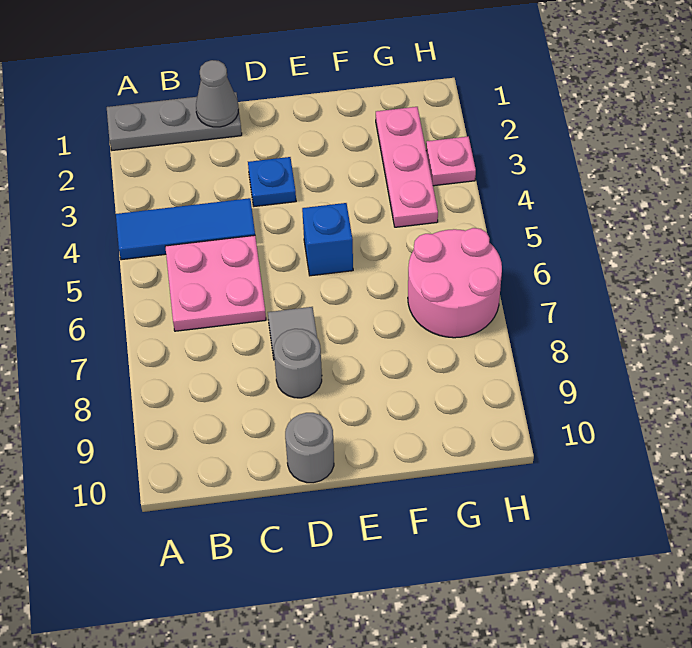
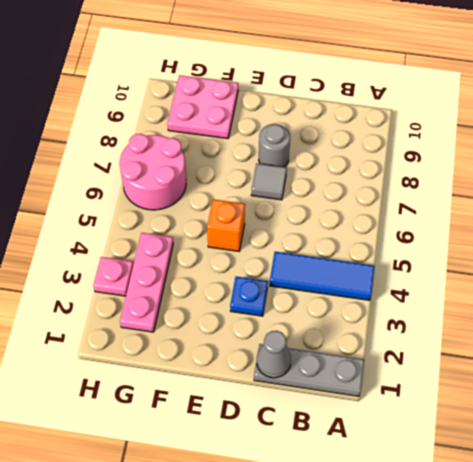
pink 2x2 plate [165,235,266,331] -> pink 2x2 plate moved to [168,75,238,139]
grey 1x1 round brick [285,413,334,483] -> none
blue 1x1 brick [302,203,353,276] -> orange 1x1 brick [207,199,245,251]

